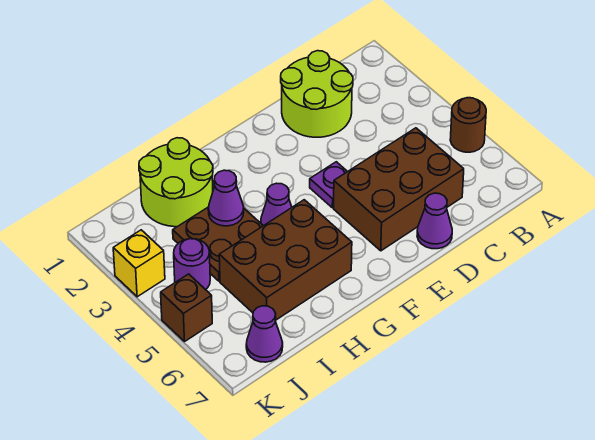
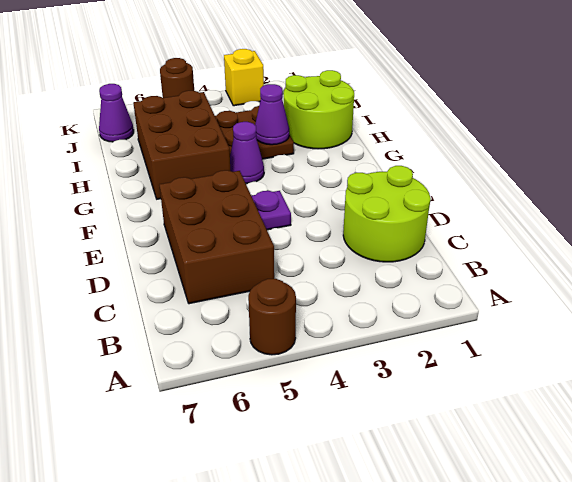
purple 1x1 cone [417,193,452,249] -> none
purple 1x1 round brick [174,239,210,290] -> none
brown 1x1 brick [161,274,212,341] -> brown 1x1 round brick [160,58,194,98]

